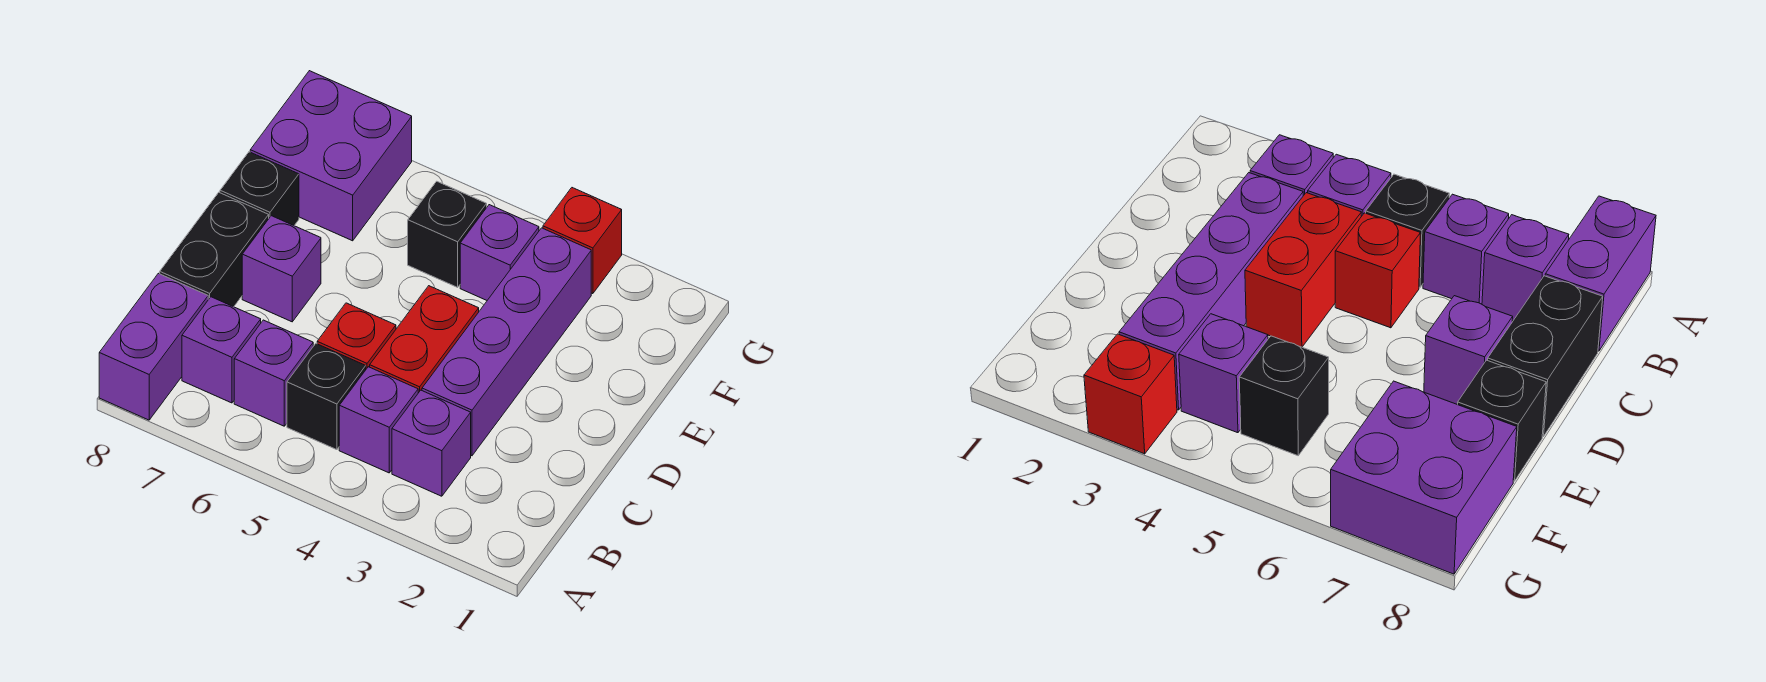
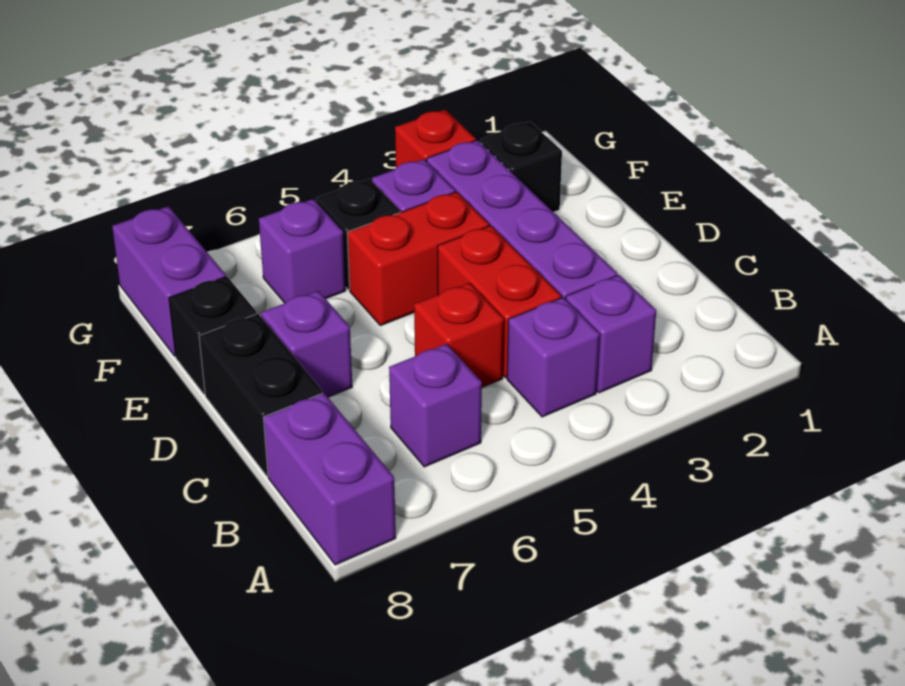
black 1x1 brick [287,344,366,450] -> black 1x1 brick moved to [480,121,562,212]
purple 1x1 brick [182,297,261,403] -> purple 1x1 brick moved to [259,199,346,303]
none -> red 1x2 brick [347,192,489,326]
purple 2x2 brick [250,71,412,241] -> purple 1x2 brick [112,206,226,356]

